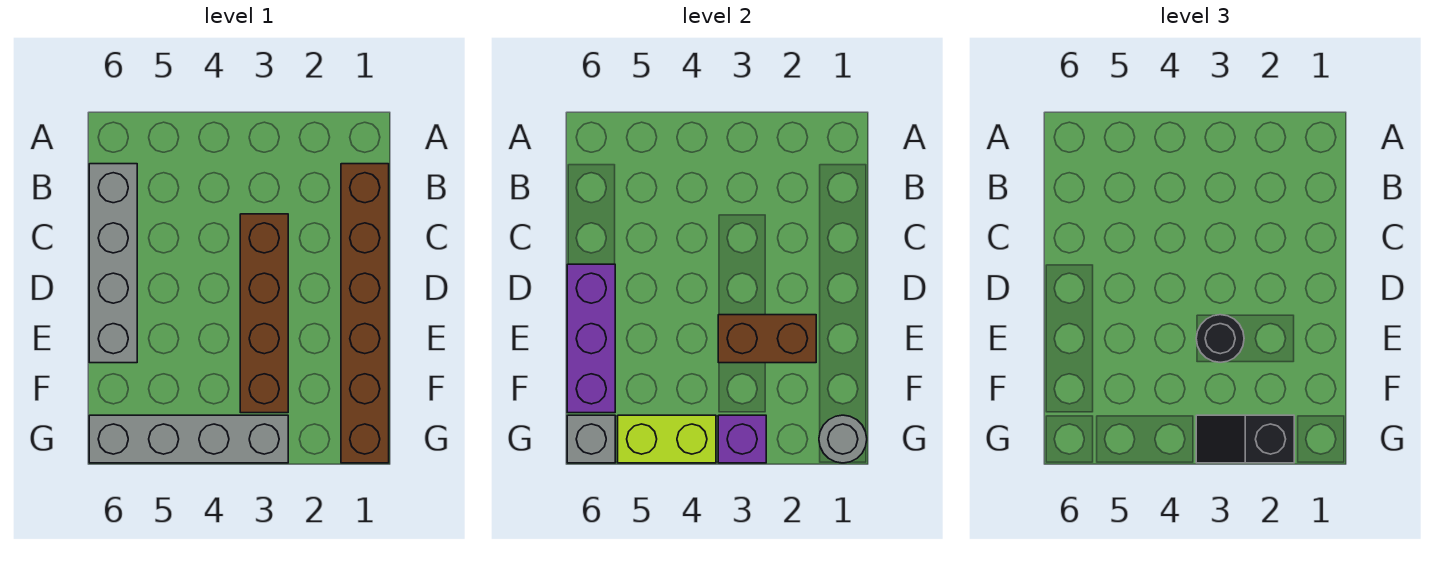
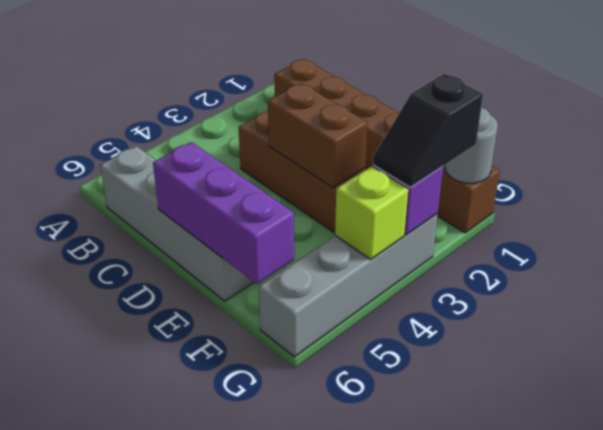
brown 1x2 brick [718,315,816,363] -> brown 1x2 brick turned to [268,83,367,188]
black 1x1 round brick [1196,315,1244,362] -> none
lime 1x2 brick [618,415,716,463] -> lime 1x1 brick [335,167,408,259]
grey 1x1 brick [567,415,615,463] -> none

